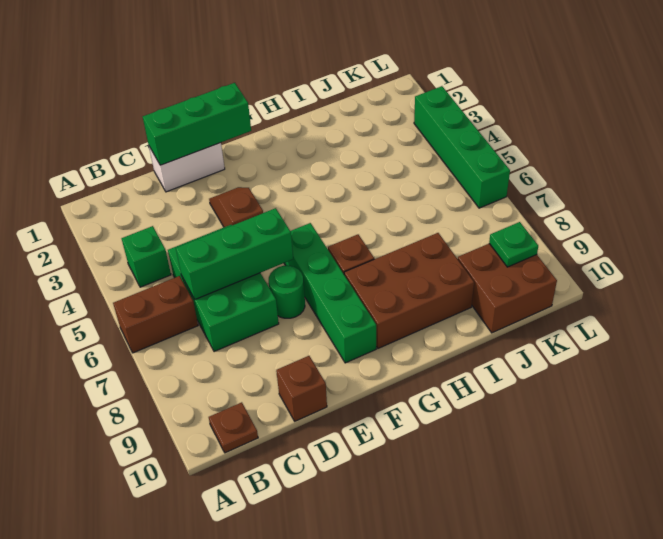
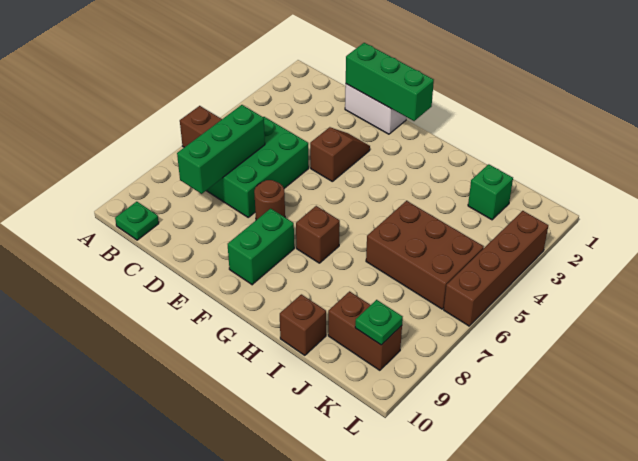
green 1x1 brick [122,226,171,287] -> green 1x1 brick moved to [468,164,513,220]
brown 1x1 plate [209,402,258,453] -> green 1x1 plate [115,202,159,240]
green 1x3 brick [176,208,293,299] -> green 1x3 brick turned to [177,105,265,194]
brown 1x1 brick [276,356,327,421] -> brown 1x1 brick moved to [280,294,326,355]
green 1x1 round brick [269,266,305,318] -> brown 1x1 round brick [254,180,285,220]
green 1x4 brick [284,223,376,363] -> green 1x2 brick [228,208,294,285]
brown 2x3 brick [344,233,474,348] -> brown 2x3 brick moved to [366,201,484,309]
brown 2x2 brick [458,244,557,333] -> brown 1x2 brick [328,291,402,370]
green 1x4 brick [414,86,510,208] -> brown 1x4 brick [444,211,548,326]

